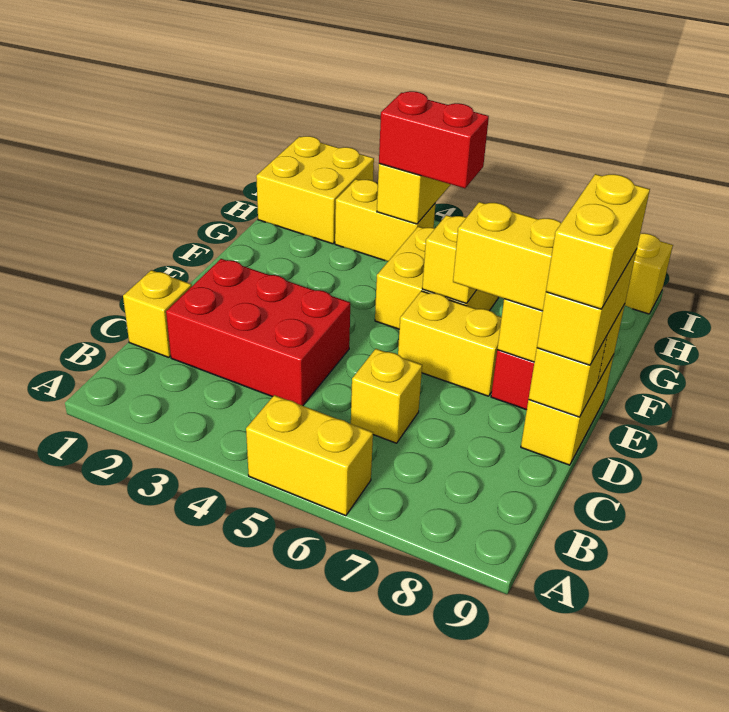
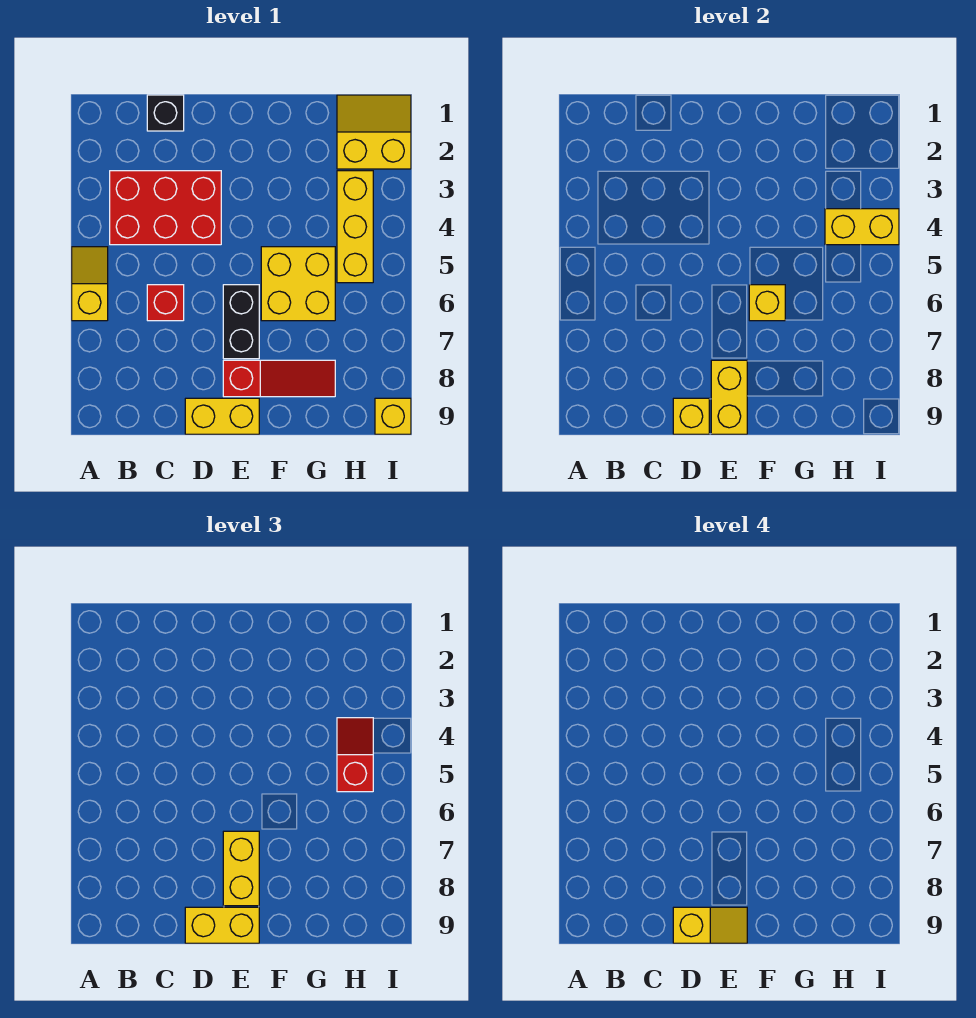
yellow 1x2 brick [246,395,373,516] -> yellow 1x2 slope [72,247,108,321]
yellow 1x1 brick [123,270,192,357] -> black 1x1 brick [147,95,184,131]
red 2x3 brick [166,259,350,406] -> red 2x3 brick turned to [110,171,221,245]
yellow 1x1 brick [351,349,422,443] -> red 1x1 brick [147,285,184,321]
yellow 1x2 brick [546,174,650,309] -> yellow 1x2 slope [673,907,747,943]
yellow 1x2 brick [398,291,502,396] -> black 1x2 brick [223,285,259,359]
yellow 2x2 brick [256,136,374,244] -> yellow 2x2 slope [337,95,411,169]
yellow 1x2 brick [335,179,436,261] -> yellow 1x3 brick [337,171,373,283]
red 1x2 brick [379,91,489,188] -> red 1x2 slope [337,718,373,792]

